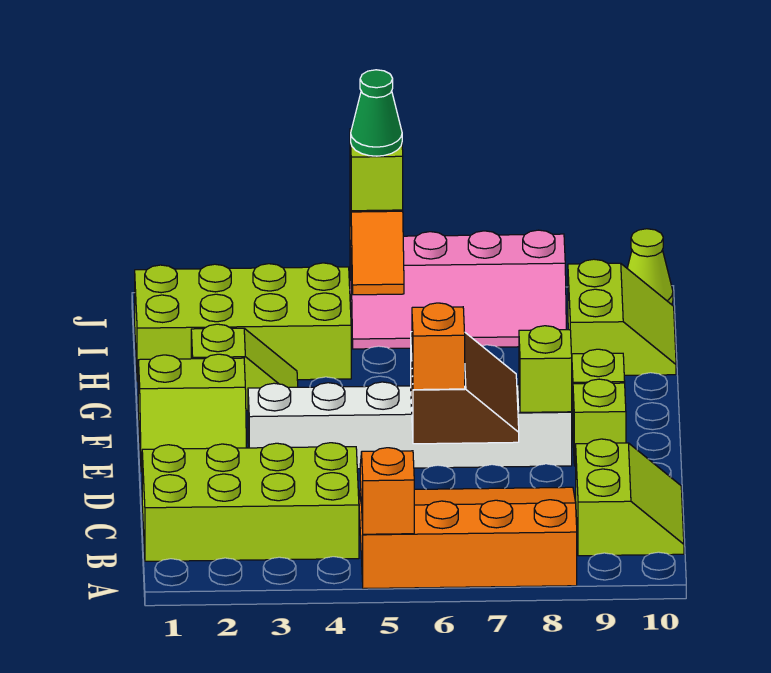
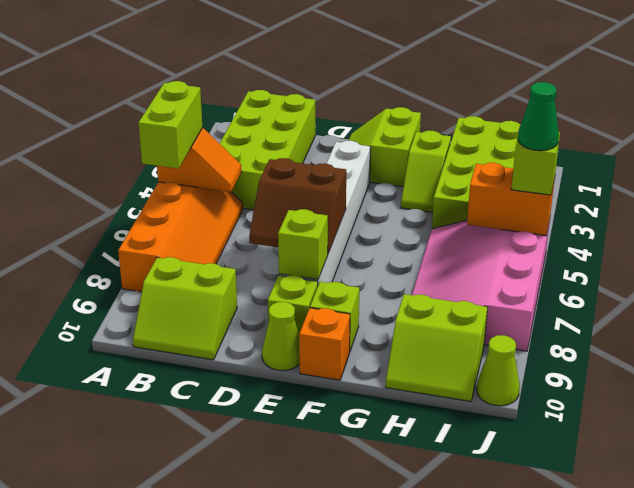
orange 3x4 slope [359,487,577,589] -> orange 2x4 slope [118,182,243,292]
none -> lime 1x2 brick [139,81,202,169]
orange 1x1 brick [412,303,465,390] -> orange 1x1 brick moved to [299,308,350,380]
none -> lime 1x1 cone [262,302,300,371]
pink 2x4 slope [350,230,566,349] -> pink 3x4 slope [412,219,550,351]
orange 1x2 slope [350,194,404,295] -> orange 1x2 brick [467,163,555,236]

